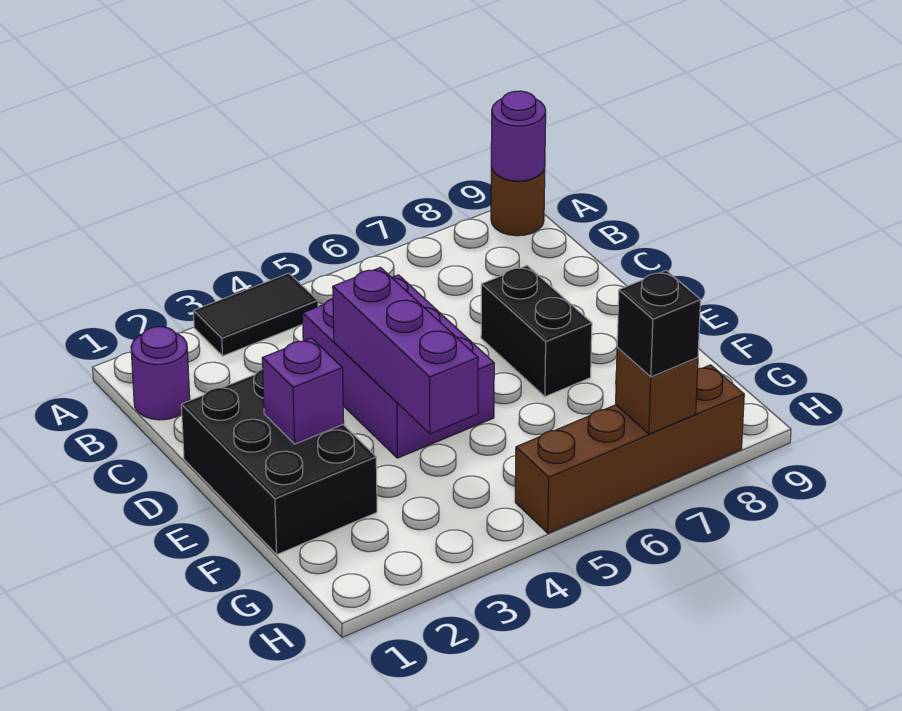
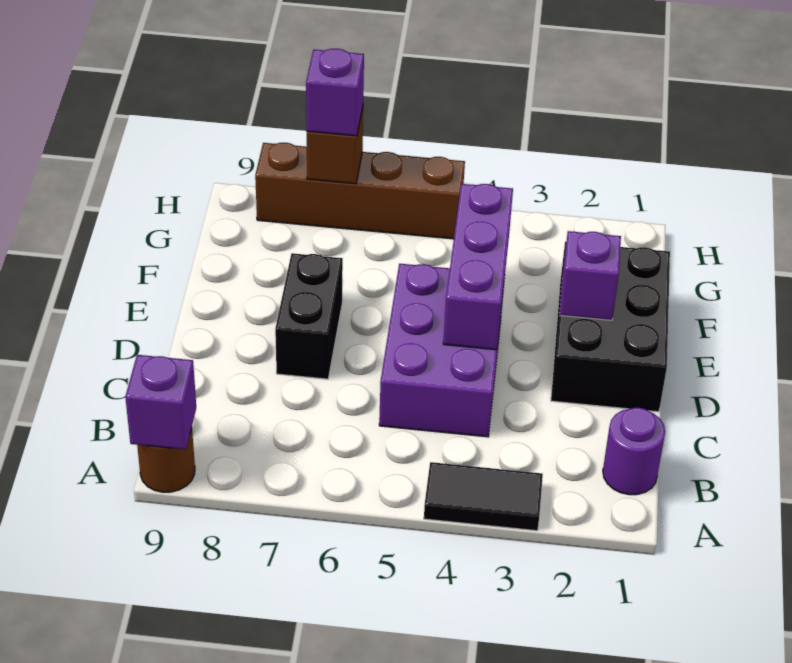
purple 1x1 round brick [491,91,546,181] -> purple 1x1 brick [125,355,196,450]
black 1x1 brick [617,270,701,377] -> purple 1x1 brick [306,49,364,136]

